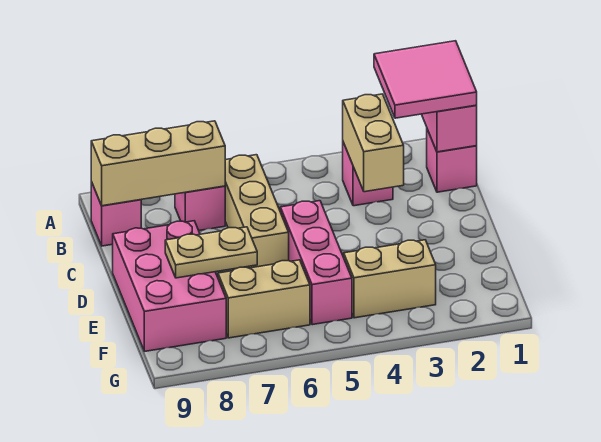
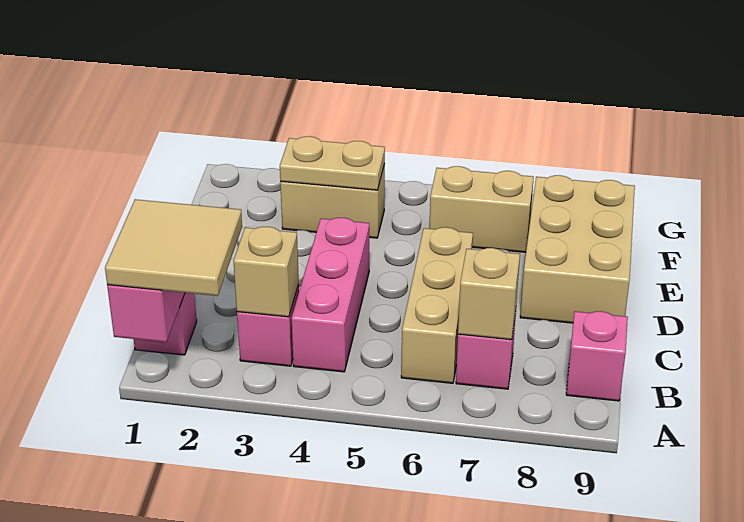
pink 2x2 tile [374,41,477,118] -> tan 2x2 tile [105,199,242,296]
tan 1x2 brick [343,94,404,192] -> tan 1x1 brick [233,227,299,317]
tan 1x3 brick [91,121,225,206] -> tan 1x1 brick [458,248,520,340]
pink 1x3 brick [280,201,352,325] -> pink 1x3 brick moved to [292,218,369,372]
pink 2x3 brick [113,221,226,351] -> tan 2x3 brick [520,175,635,323]
tan 1x2 plate [165,227,257,278] -> tan 1x2 plate moved to [280,136,385,190]

